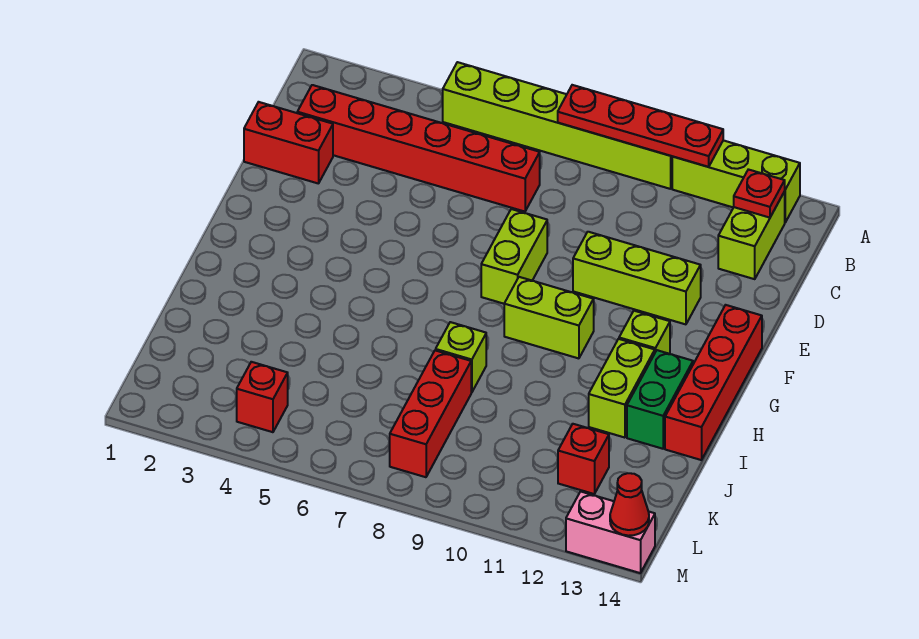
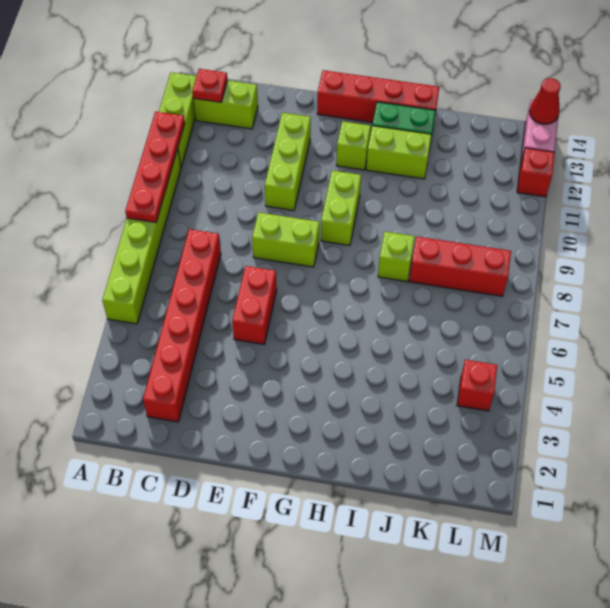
red 1x2 brick [244,102,333,184] -> red 1x2 brick moved to [232,266,277,344]
red 1x1 brick [558,424,609,494] -> red 1x1 brick moved to [517,148,555,197]

